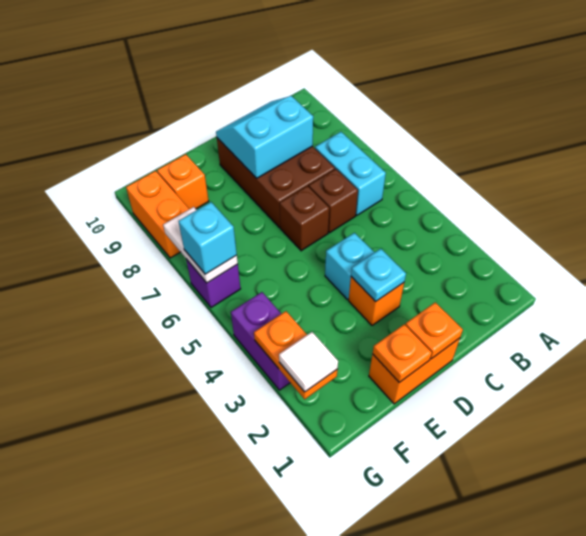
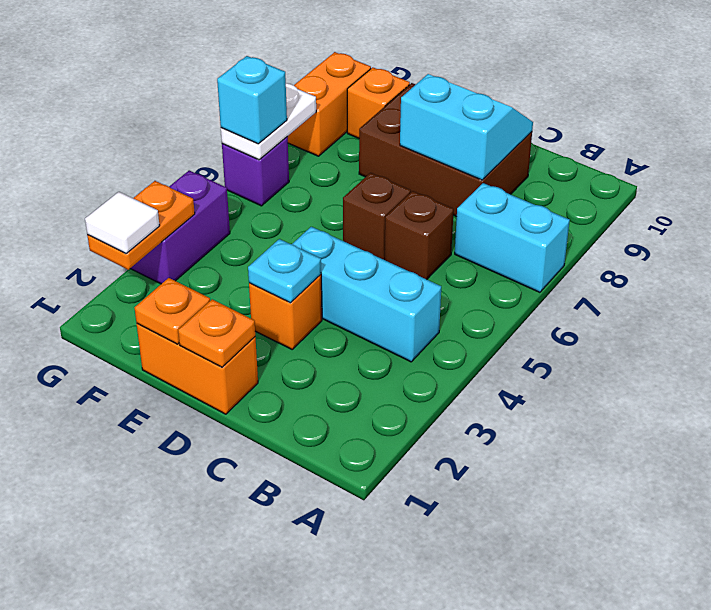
cyan 1x2 brick [315,132,386,215] -> cyan 1x2 brick turned to [455,183,570,292]
brown 2x3 brick [217,138,335,228] -> brown 2x3 brick turned to [359,83,532,217]
cyan 1x1 brick [325,233,375,299] -> cyan 1x3 brick [292,227,441,362]

